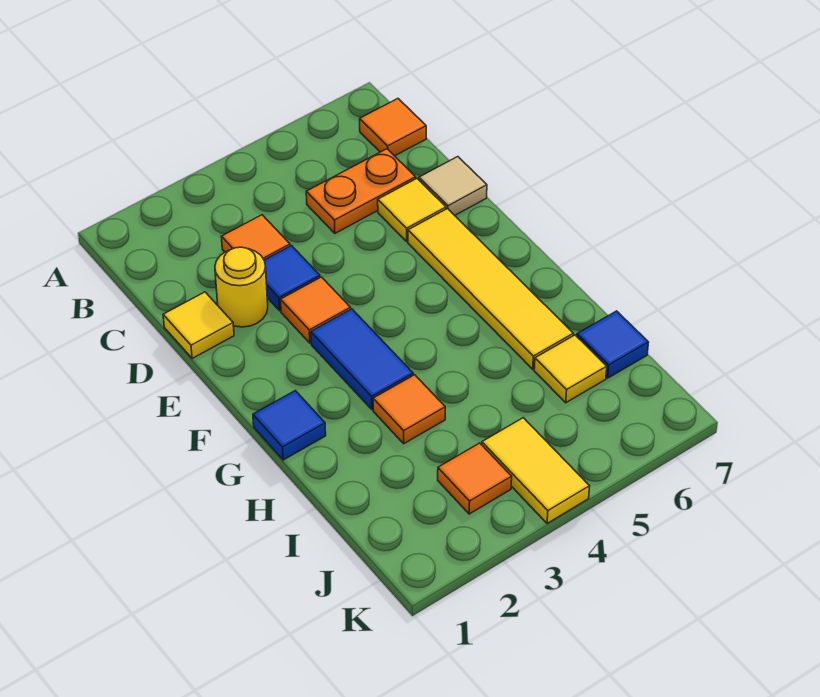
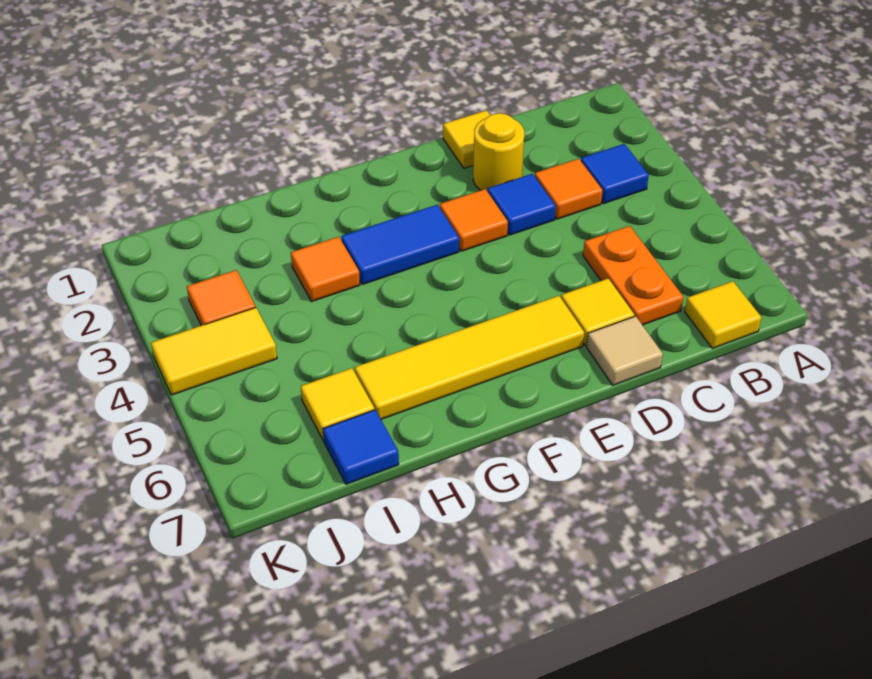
orange 1x1 tile [360,99,426,156] -> yellow 1x1 tile [685,281,762,348]
blue 1x1 tile [253,391,326,460] -> blue 1x1 tile moved to [581,144,649,204]

